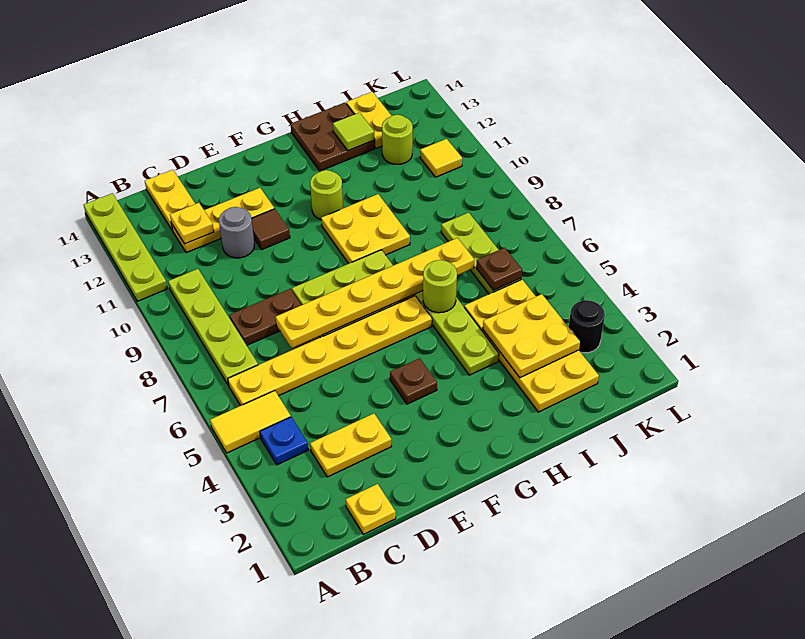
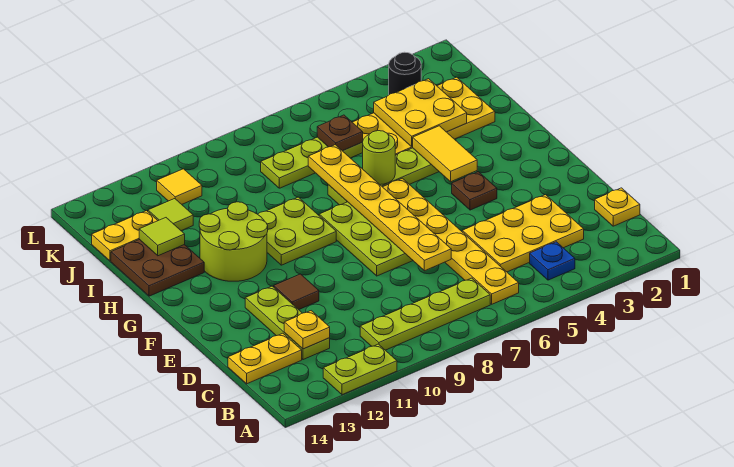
yellow 1x2 tile [210,391,291,453] -> yellow 1x2 tile moved to [413,126,477,182]
lime 1x4 plate [84,193,167,301] -> lime 1x2 plate [323,344,397,395]
yellow 1x2 plate [310,414,392,477] -> yellow 2x3 plate [462,195,584,272]
brown 1x2 plate [229,289,301,345] -> none
yellow 1x3 plate [172,188,274,253] -> lime 1x3 plate [245,286,330,360]
grey 1x1 round brick [219,207,254,258] -> none
yellow 2x2 plate [321,194,410,264] -> lime 2x2 plate [258,197,336,265]
lime 1x1 round brick [310,170,343,220] -> lime 2x2 round brick [199,202,268,281]
lime 1x1 round brick [382,115,413,164] -> lime 1x1 tile [148,199,193,231]

